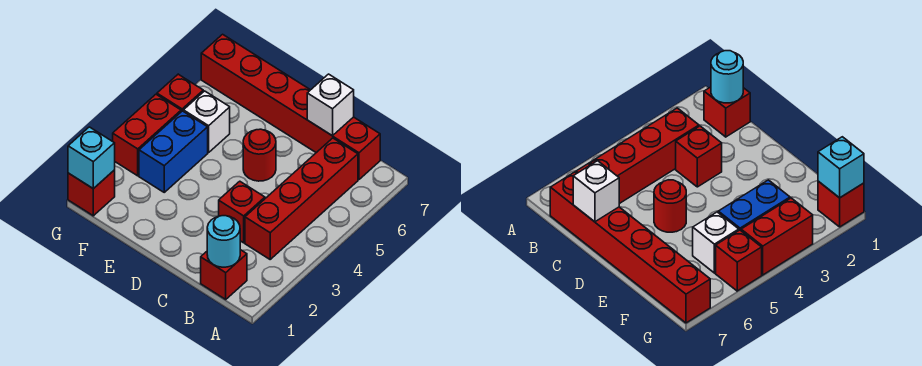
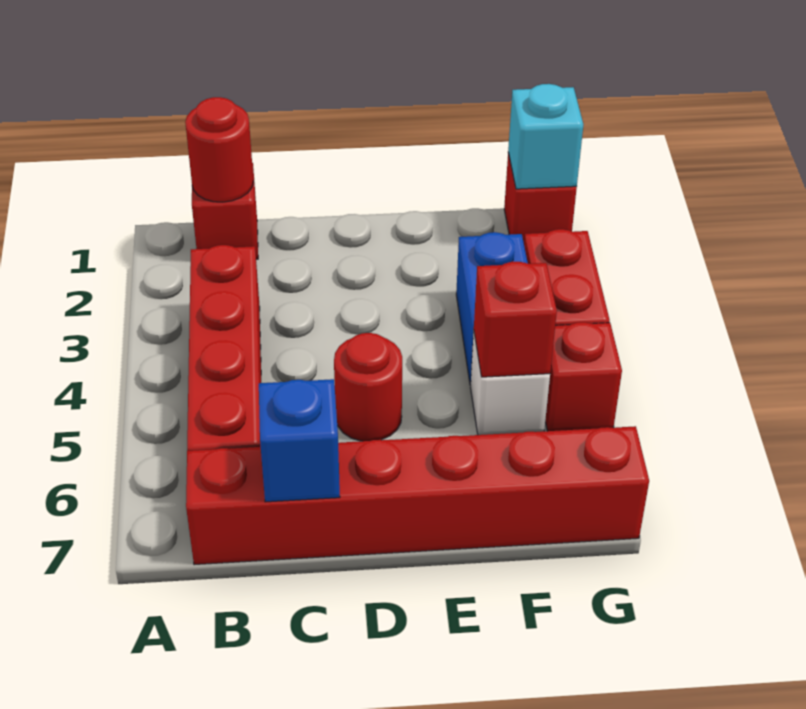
cyan 1x1 round brick [207,216,240,267] -> red 1x1 round brick [185,97,253,202]
red 1x1 brick [219,181,265,243] -> red 1x1 brick moved to [474,262,557,377]
white 1x1 brick [307,74,354,136] -> blue 1x1 brick [259,379,340,502]

